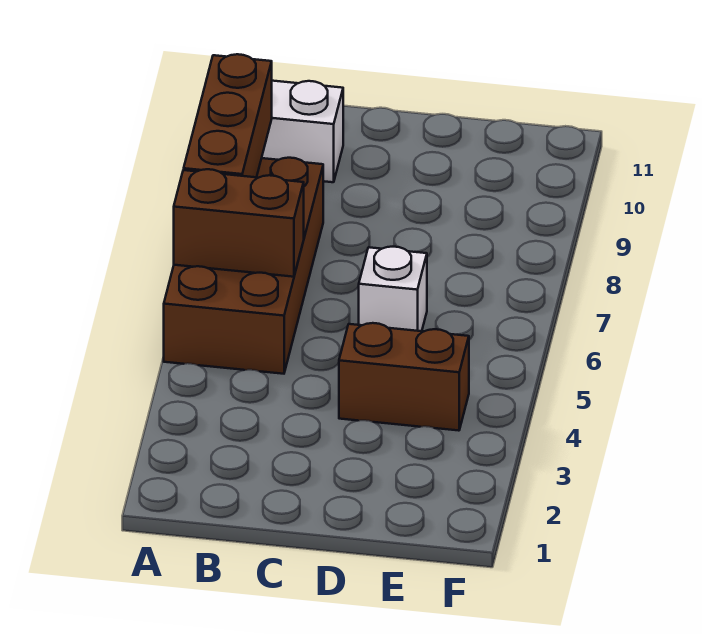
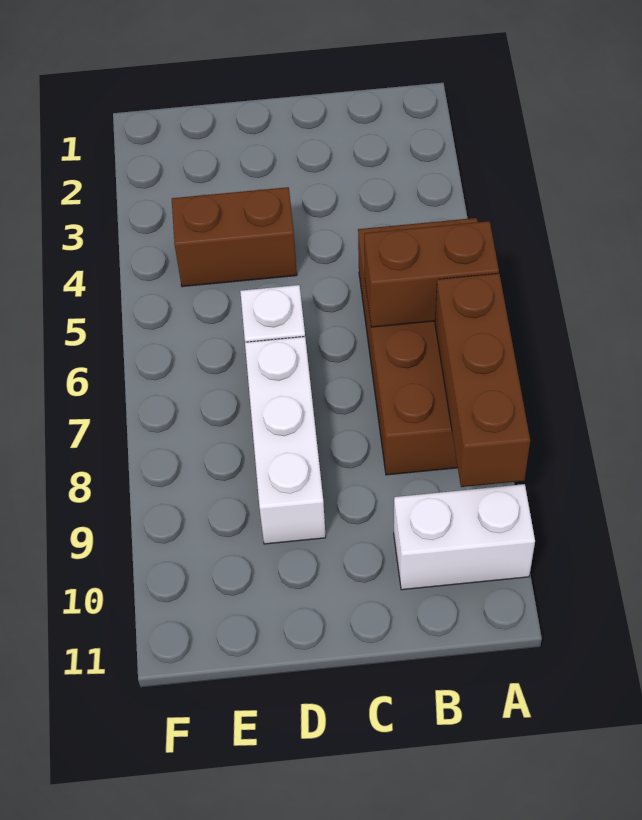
none -> white 1x3 brick [245,337,326,544]

